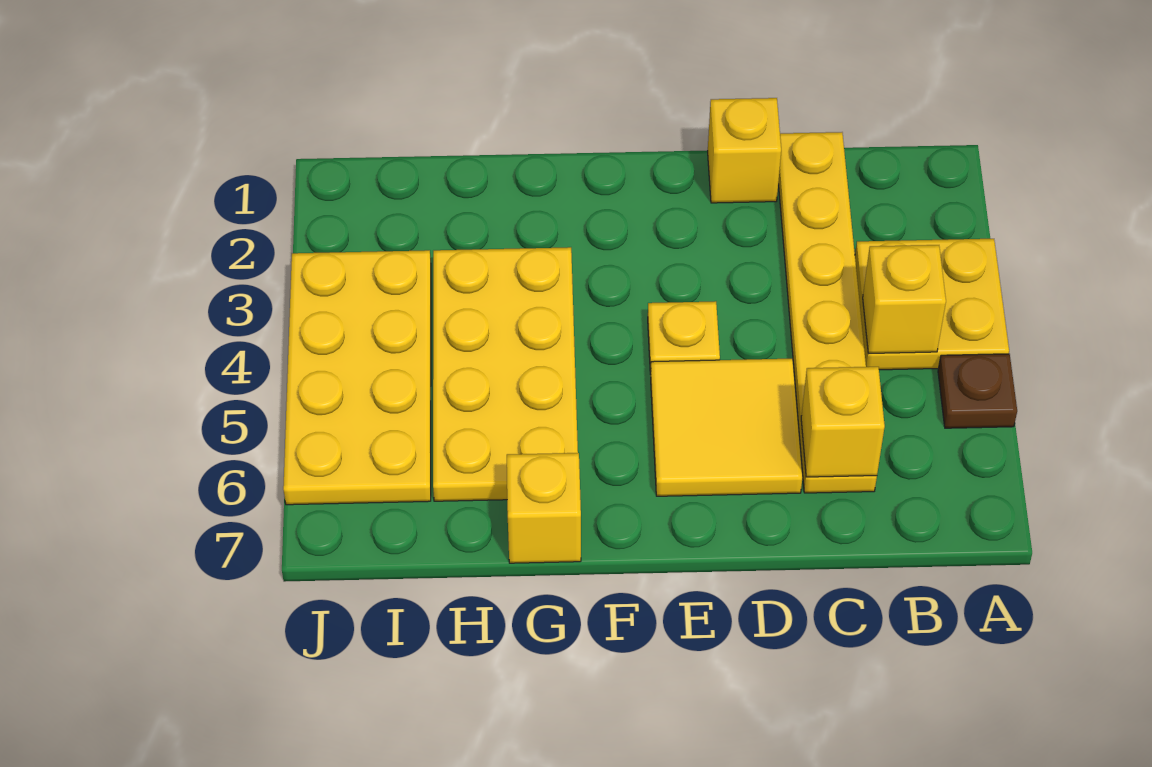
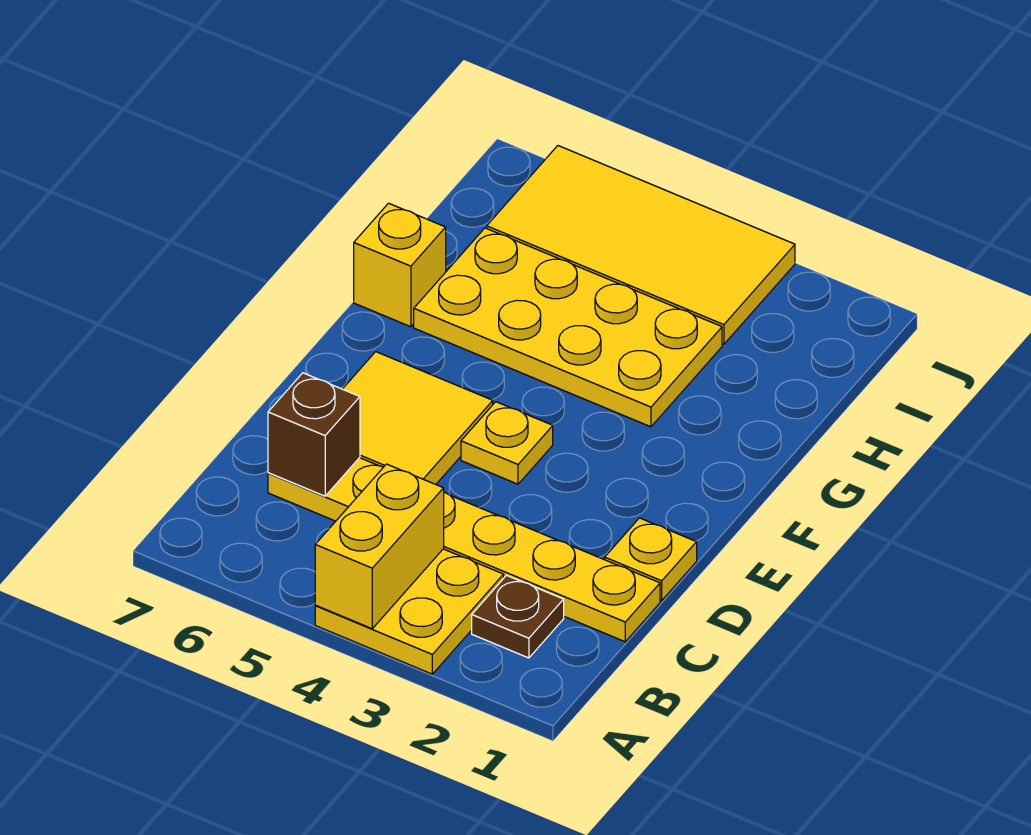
brown 1x1 plate [938,354,1017,428] -> brown 1x1 plate moved to [472,575,564,658]
yellow 1x1 brick [863,245,946,354] -> yellow 1x2 brick [315,464,444,629]
yellow 1x1 brick [801,367,885,477] -> brown 1x1 brick [268,373,360,496]
yellow 1x1 brick [708,98,781,203] -> yellow 1x1 plate [605,518,697,600]
yellow 2x4 plate [283,250,431,505] -> yellow 2x4 tile [487,146,795,344]

